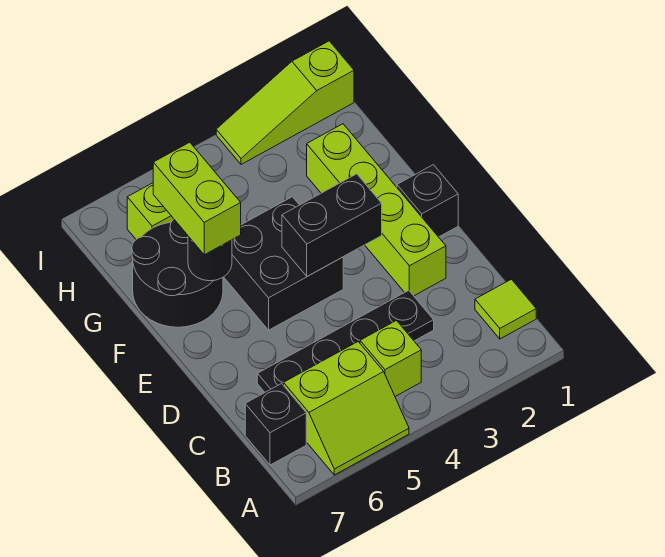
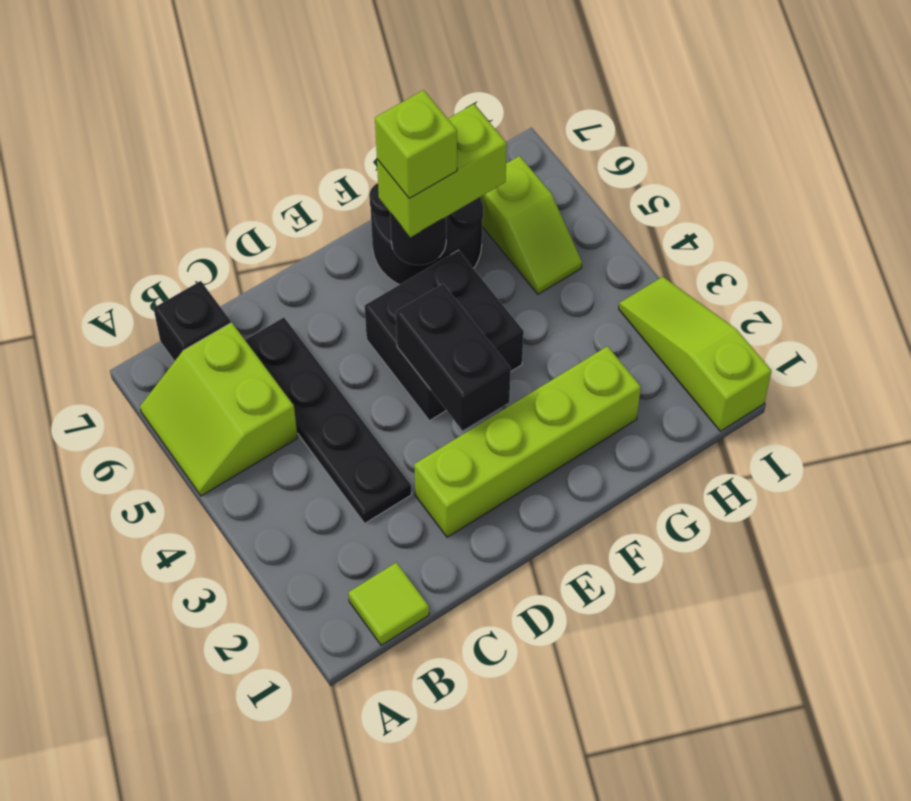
lime 1x1 brick [360,321,421,396] -> lime 1x1 brick moved to [375,90,457,198]
black 1x1 brick [397,165,458,237] -> none

